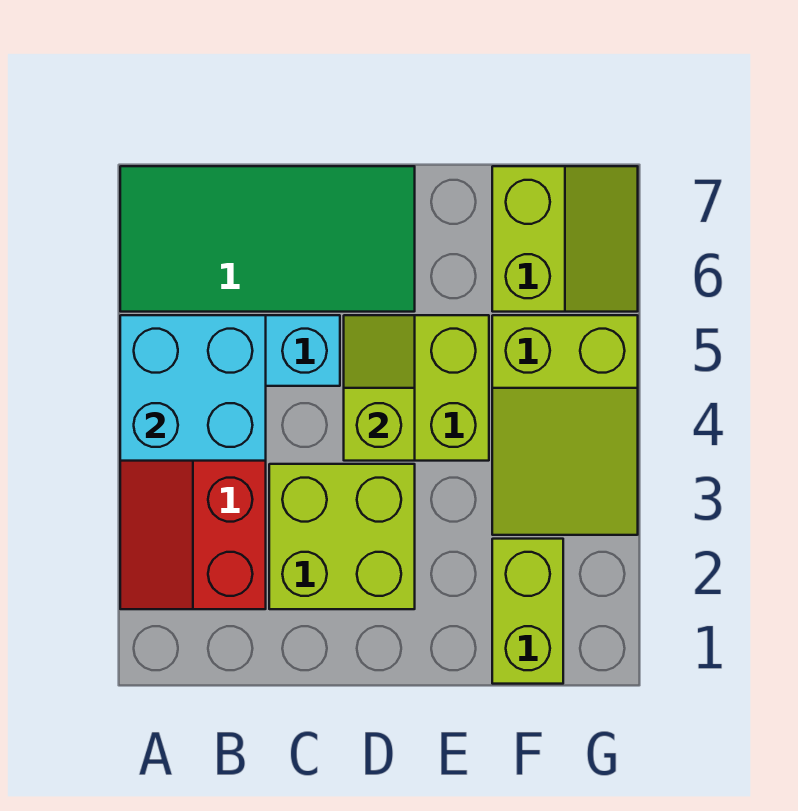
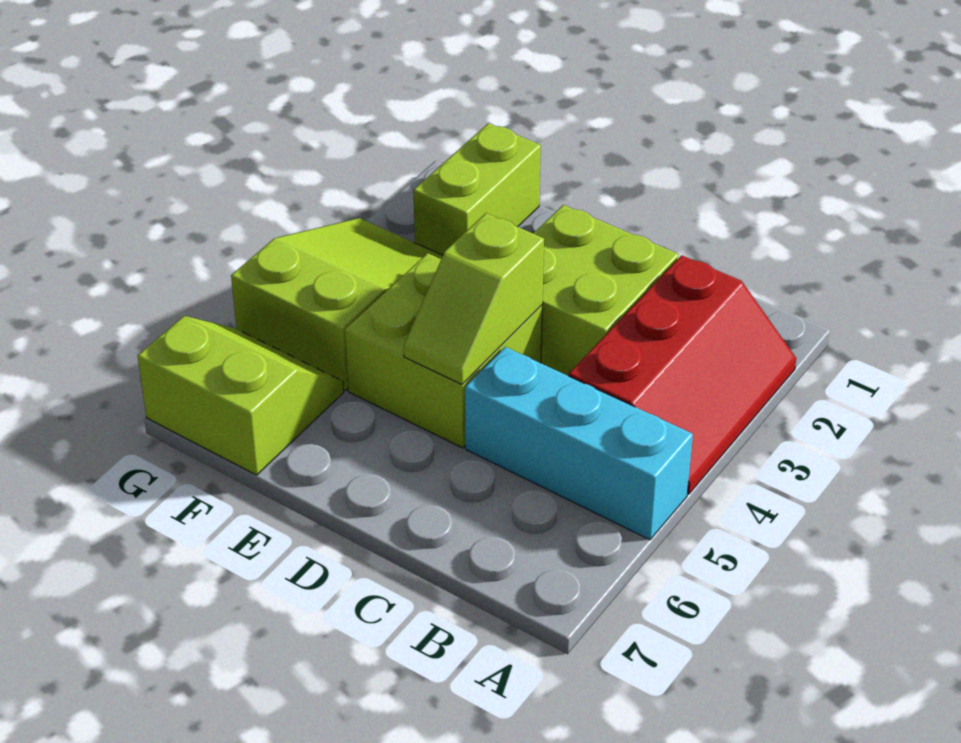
cyan 2x2 brick [120,315,266,461] -> none
green 2x4 tile [120,166,415,312] -> none
lime 2x2 slope [492,166,638,312] -> lime 2x2 slope turned to [138,316,344,475]

